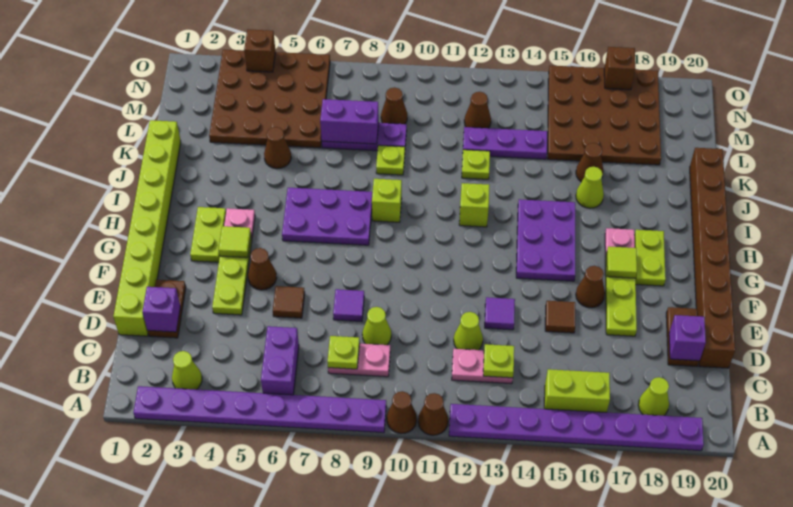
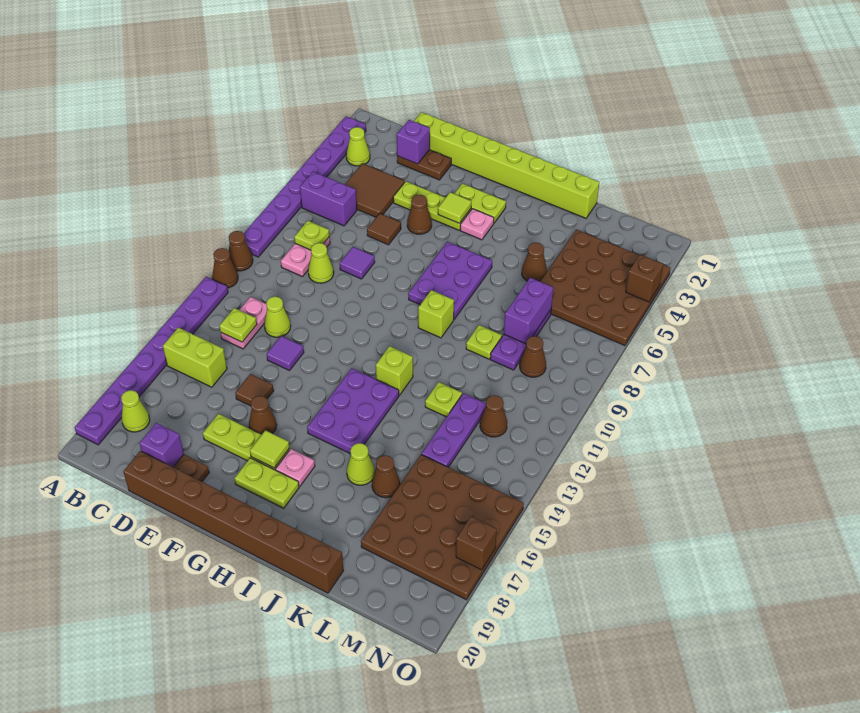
lime 1x2 brick [544,369,610,413] -> lime 1x2 brick turned to [163,328,227,387]
none -> brown 2x2 tile [345,164,405,217]
purple 2x3 plate [516,199,575,281] -> purple 2x3 plate turned to [307,368,399,454]

